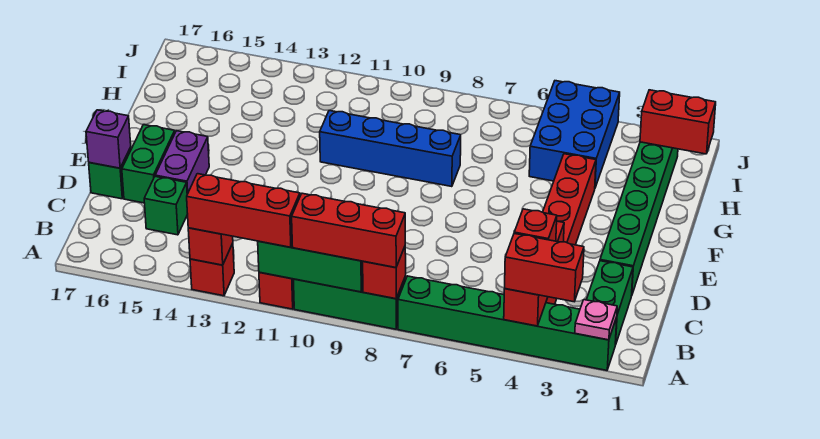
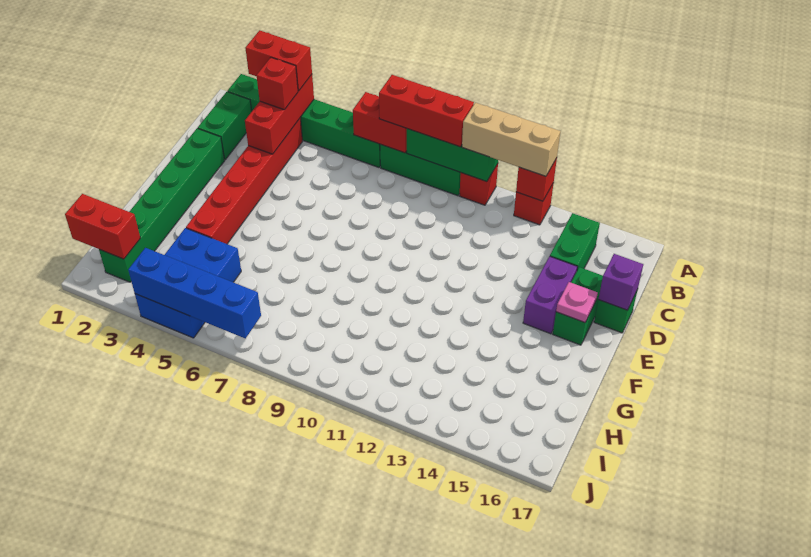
pink 1x1 plate [575,300,617,340] -> pink 1x1 plate moved to [556,282,598,322]
red 1x1 brick [363,247,406,299] -> red 1x2 brick [352,92,407,153]
red 1x3 brick [187,174,300,247] -> tan 1x3 brick [462,103,560,176]
green 1x1 brick [144,177,188,235] -> green 1x2 brick [550,213,600,270]
blue 1x4 brick [320,110,461,187] -> blue 1x4 brick moved to [128,248,261,338]

